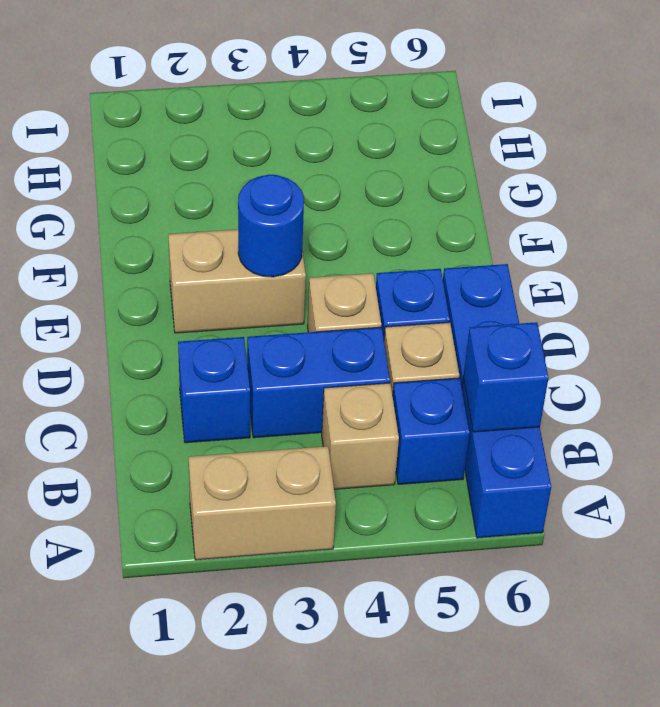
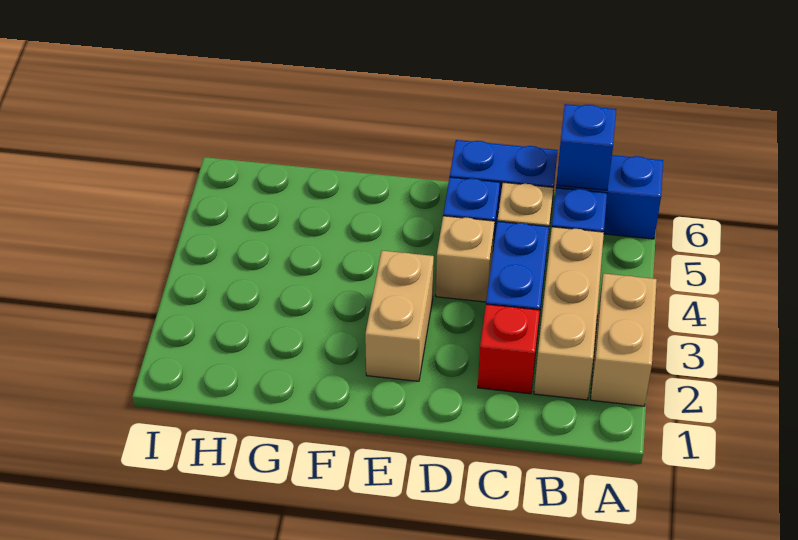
tan 1x1 brick [322,383,399,489] -> tan 1x3 brick [534,227,604,400]
blue 1x1 brick [178,337,250,443] -> red 1x1 brick [478,304,540,394]
blue 1x1 round brick [238,175,304,277] -> none

